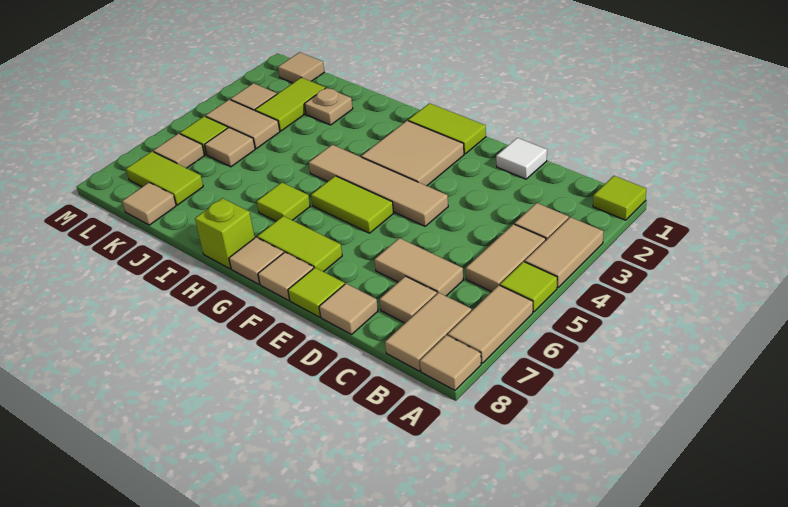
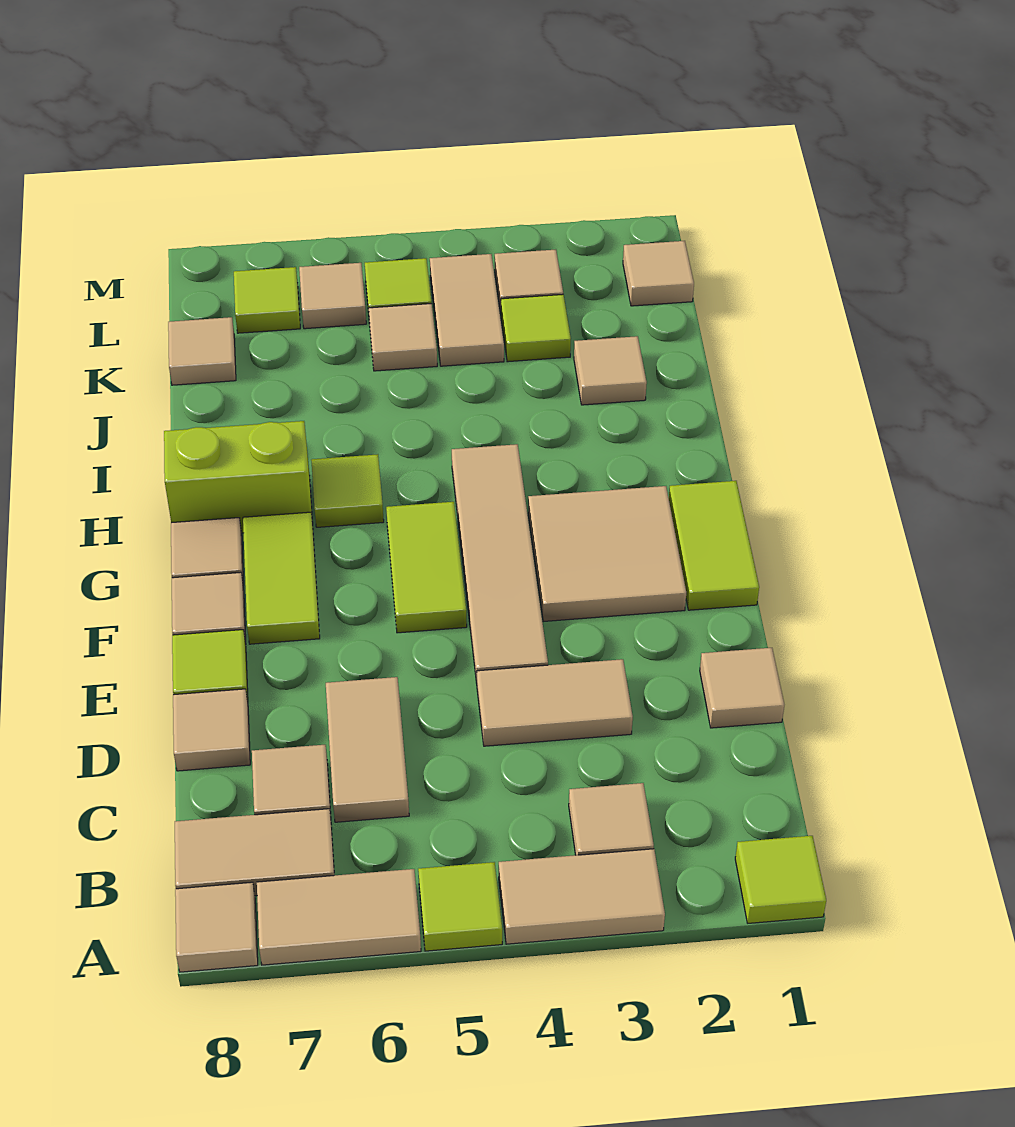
tan 1x2 tile [466,224,546,292] -> tan 1x2 tile moved to [477,659,633,746]
white 1x1 tile [496,138,547,179] -> tan 1x1 tile [700,648,784,728]
lime 1x1 brick [195,198,255,269] -> lime 1x2 brick [164,421,313,533]
tan 1x1 plate [305,88,353,125] -> tan 1x1 tile [574,336,647,405]
lime 1x2 tile [255,77,325,131] -> lime 1x1 tile [501,294,571,362]
lime 1x2 tile [126,151,203,205] -> lime 1x1 tile [234,267,300,333]

